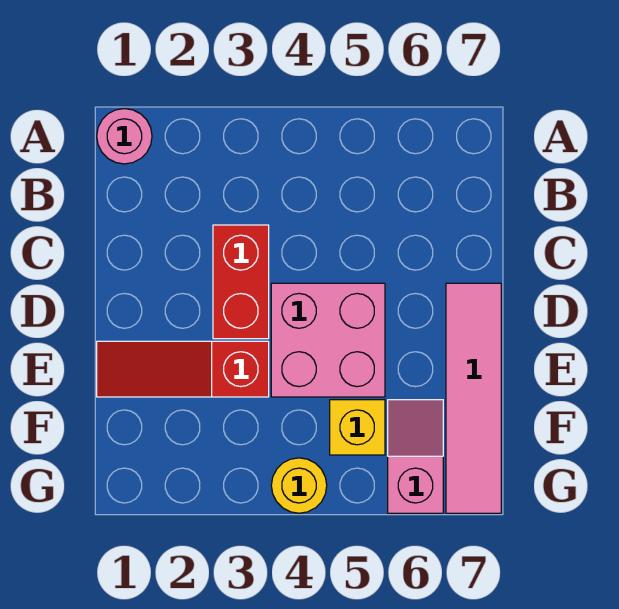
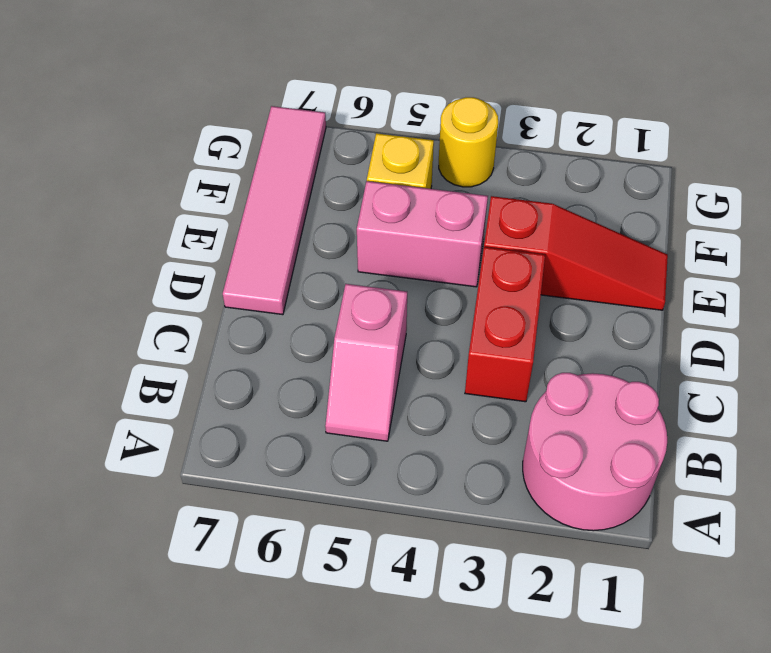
pink 1x1 round brick [97,109,152,164] -> pink 2x2 round brick [523,373,667,531]
pink 2x2 brick [271,283,385,397] -> pink 1x2 brick [357,181,488,287]
pink 1x2 slope [388,400,443,513] -> pink 1x2 slope moved to [325,284,407,441]

